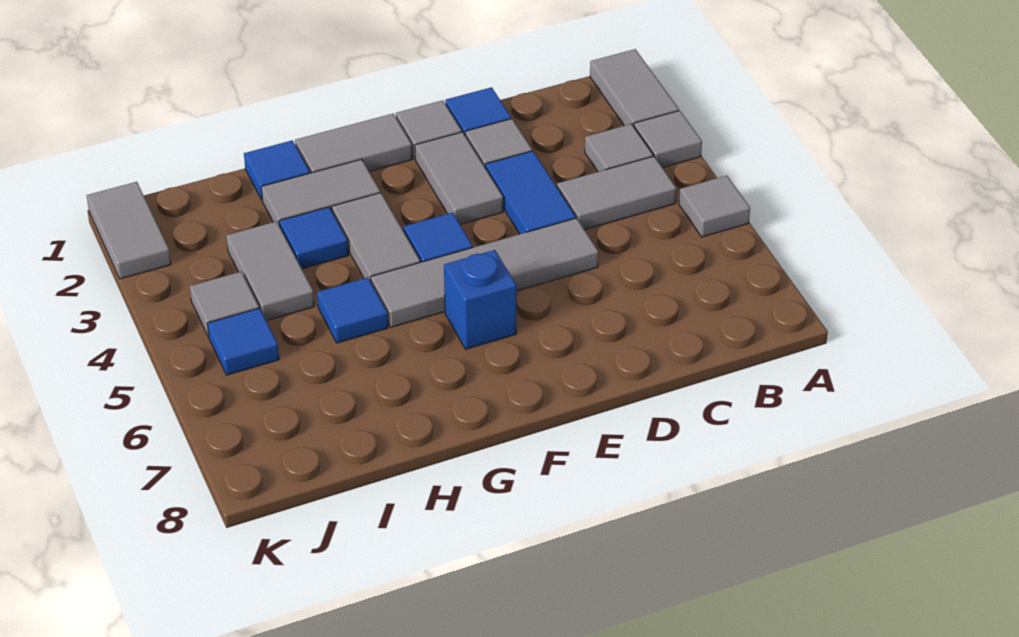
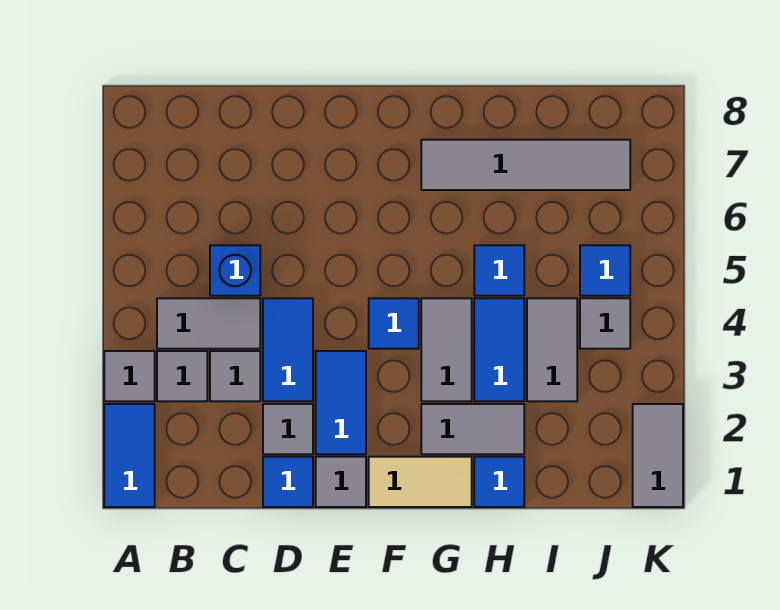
grey 1x2 tile [590,49,679,126] -> blue 1x2 tile [104,404,155,507]
grey 1x1 tile [679,176,750,237] -> grey 1x1 tile moved to [210,351,260,401]
grey 1x4 tile [371,218,598,327] -> grey 1x4 tile moved to [421,140,630,190]
grey 1x2 tile [415,132,503,224] -> blue 1x2 tile [316,351,366,454]
grey 1x2 tile [295,114,412,173] -> tan 1x2 tile [369,457,472,507]
blue 1x1 brick [444,250,516,349] -> blue 1x1 brick moved to [210,245,260,296]
blue 1x1 tile [279,207,348,269] -> blue 1x2 tile [474,298,524,401]

